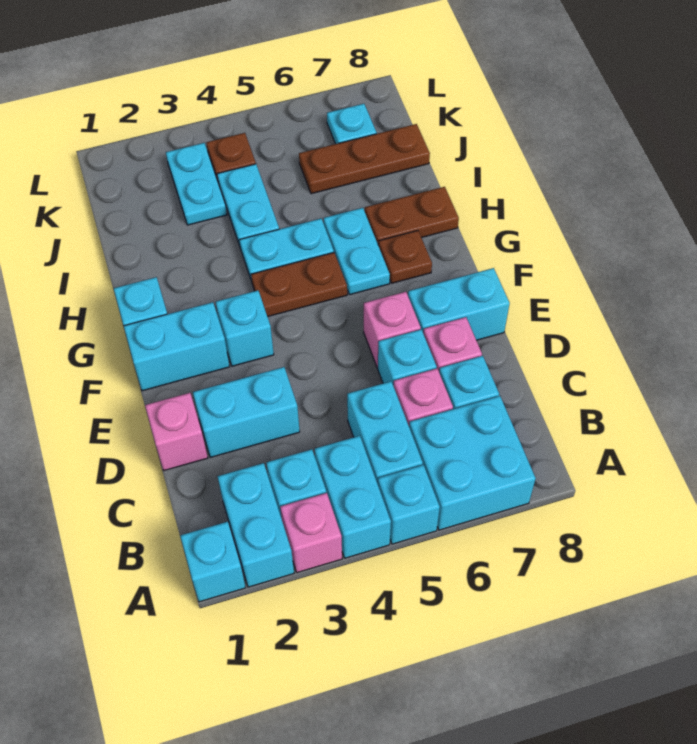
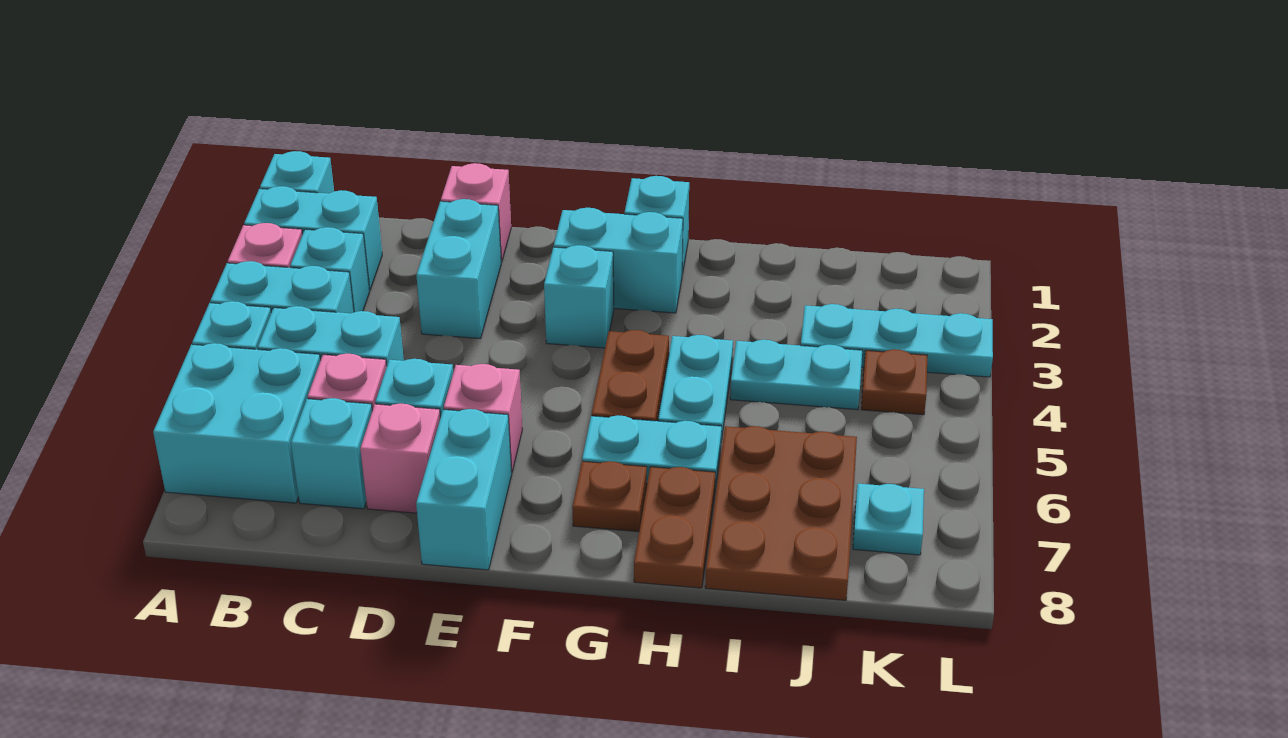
cyan 1x2 brick [124,302,229,391] -> cyan 1x2 brick turned to [554,208,683,313]
cyan 1x2 plate [166,143,227,225] -> cyan 1x3 plate [801,304,993,377]
brown 1x3 plate [299,124,430,194] -> brown 2x3 plate [705,426,857,600]

